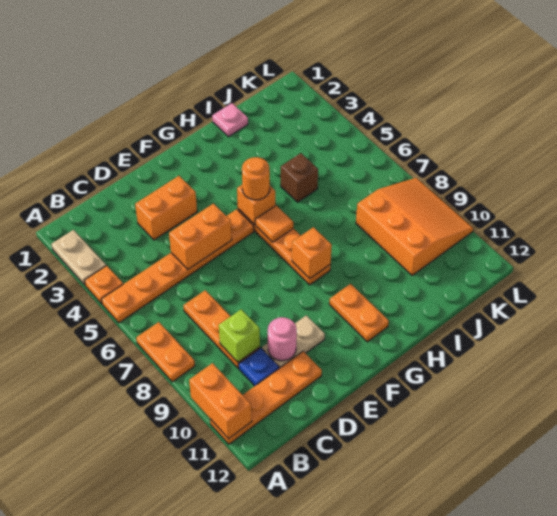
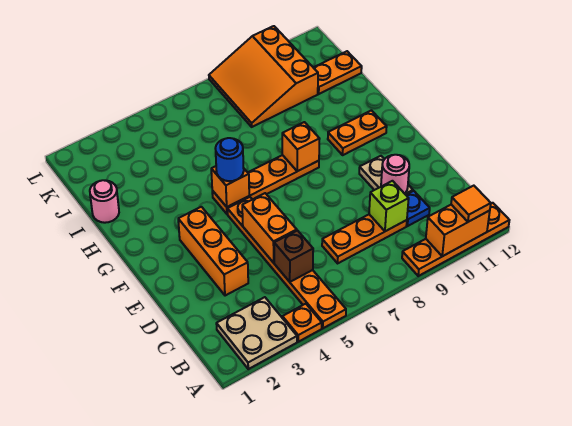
tan 1x2 plate [51,230,106,285] -> tan 2x2 plate [216,297,297,369]
orange 1x2 plate [136,322,195,382] -> orange 1x2 plate moved to [313,51,362,94]
orange 1x4 plate [210,351,322,444] -> orange 1x4 plate turned to [402,203,509,276]
orange 1x2 brick [135,176,197,240] -> orange 1x3 brick [178,207,248,296]
orange 1x1 round brick [242,157,270,200] -> blue 1x1 round brick [215,138,244,181]
orange 1x1 tile [255,206,293,242] -> orange 1x1 tile moved to [451,186,491,222]
pink 1x1 plate [212,103,248,137] -> pink 1x1 round brick [90,180,119,223]
brown 1x1 brick [281,153,318,202] -> brown 1x1 brick moved to [274,230,313,282]
orange 3x3 slope [356,178,473,276] -> orange 3x3 slope turned to [209,26,318,127]

